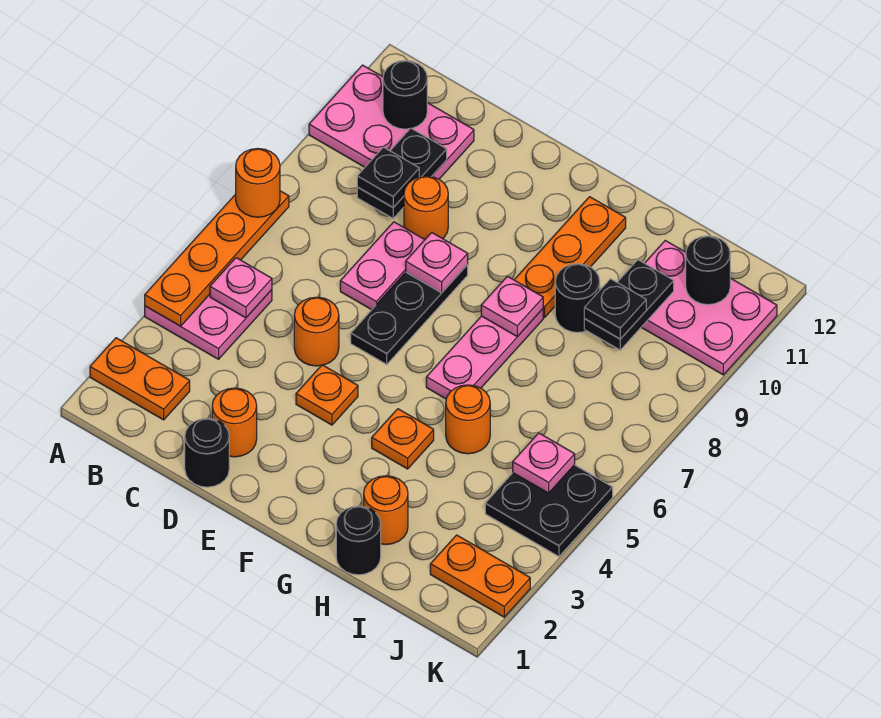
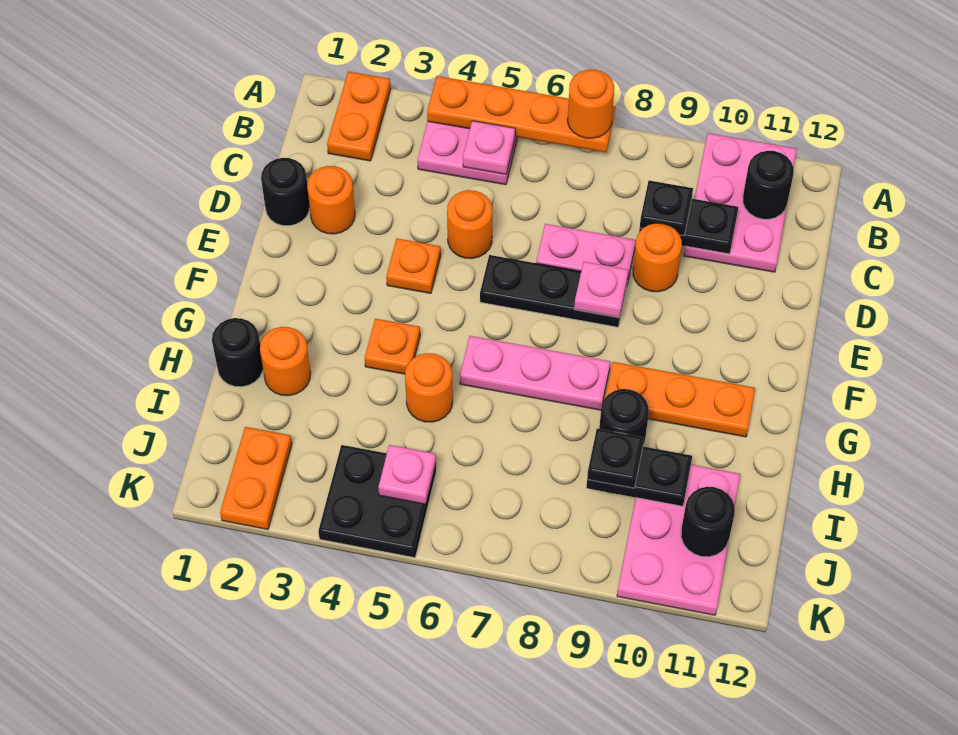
pink 1x1 plate [481,276,543,337] -> none

